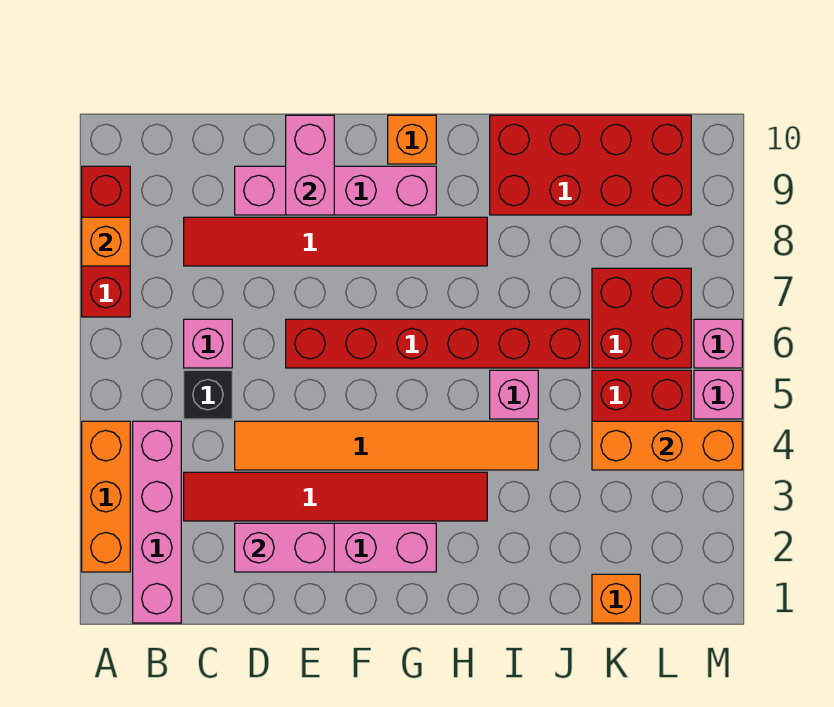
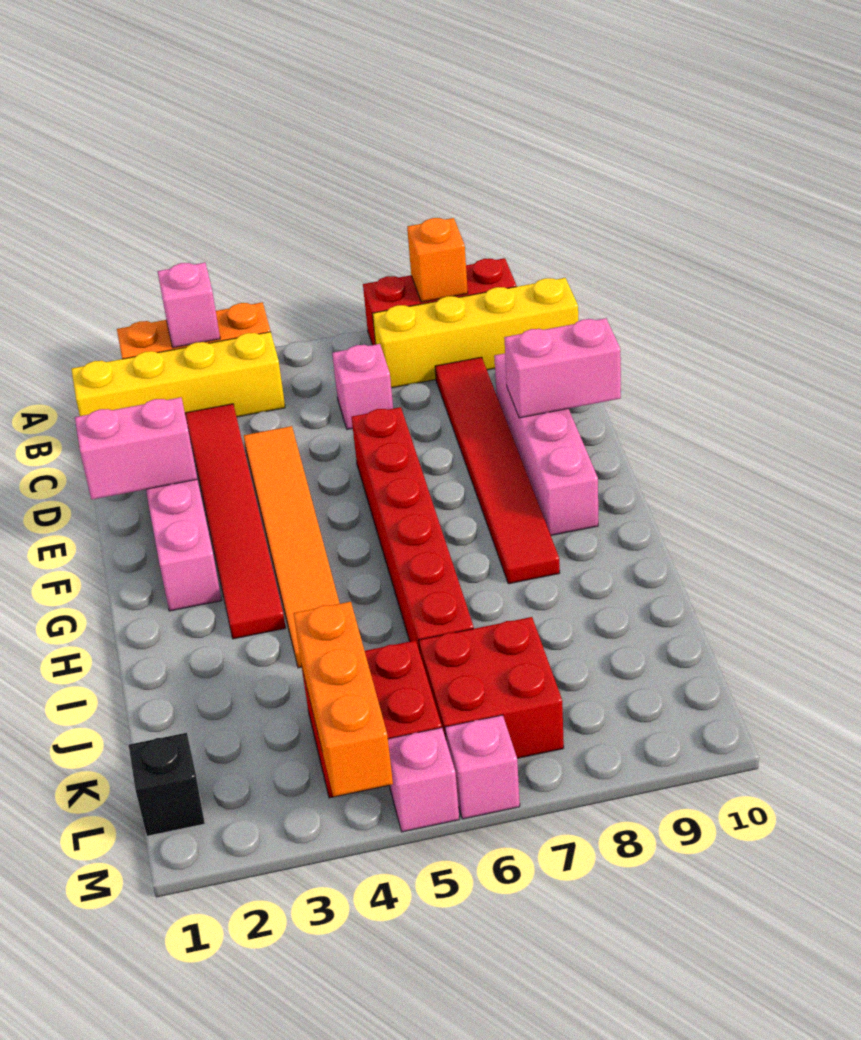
pink 1x4 brick [133,421,181,623] -> yellow 1x4 brick [71,332,285,421]
none -> yellow 1x4 brick [372,278,578,388]
black 1x1 brick [184,370,232,419] -> black 1x1 brick moved to [129,733,205,836]
pink 1x2 brick [235,523,334,572] -> pink 1x2 brick turned to [75,397,197,500]
orange 1x1 brick [388,115,436,164] -> none
pink 1x1 brick [490,370,538,419] -> pink 1x1 brick moved to [158,263,220,348]
red 2x4 brick [490,115,691,215] -> none
orange 1x1 brick [592,574,640,623] -> none

